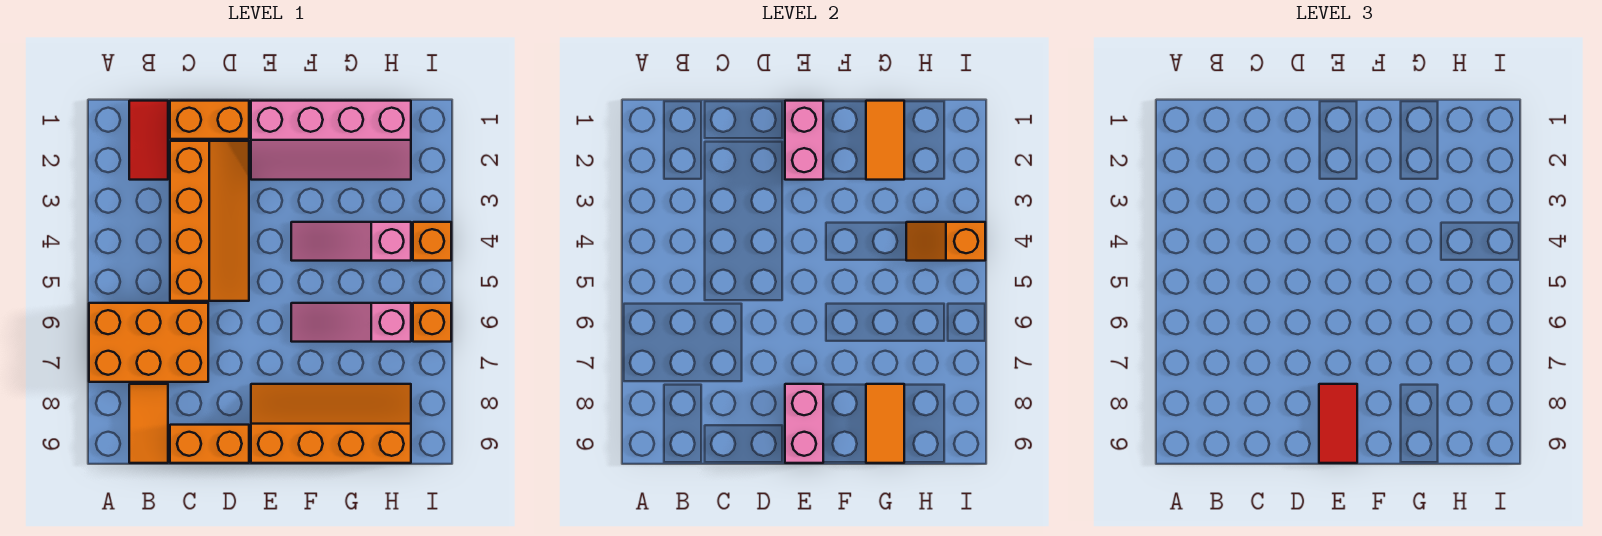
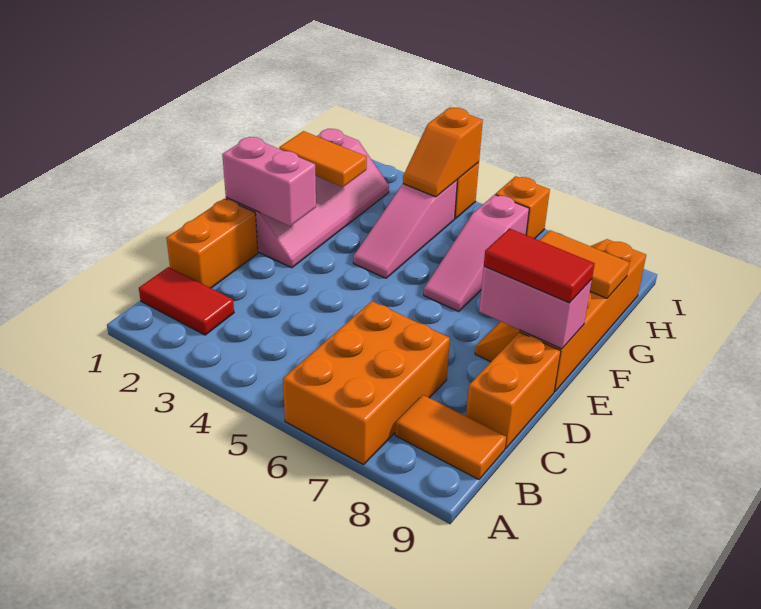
orange 2x4 slope [170,141,249,301] -> none

